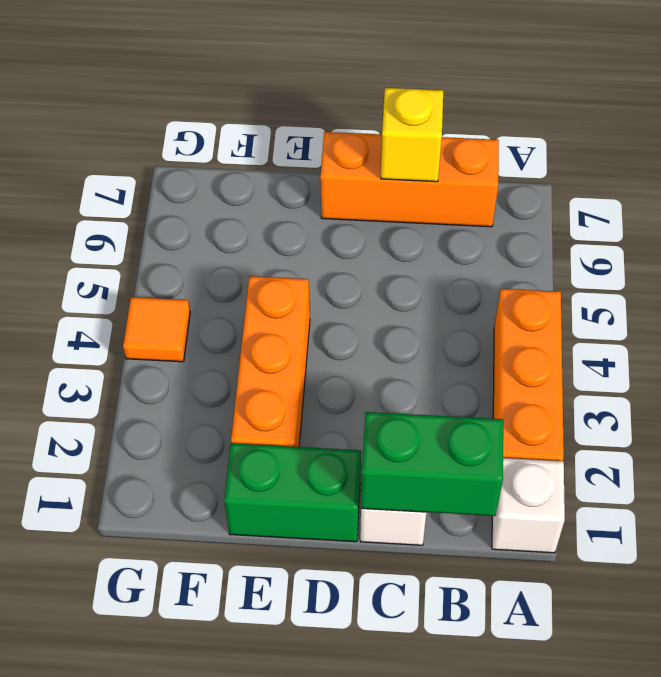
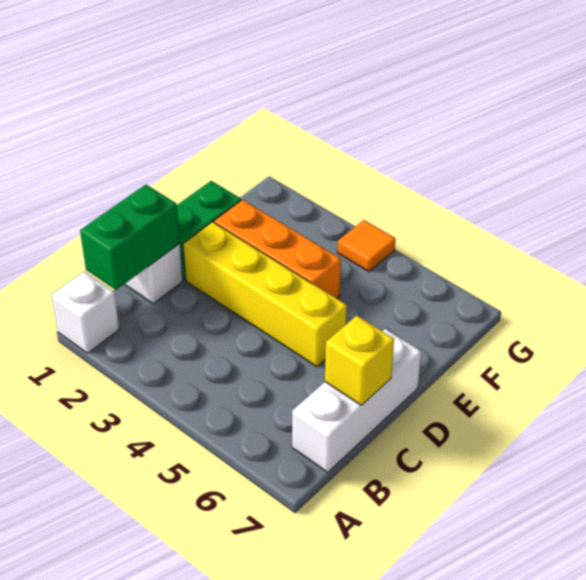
orange 1x3 brick [493,289,564,461] -> none
orange 1x3 brick [320,132,499,227] -> white 1x3 brick [292,329,421,472]
none -> yellow 1x4 brick [183,222,347,367]

